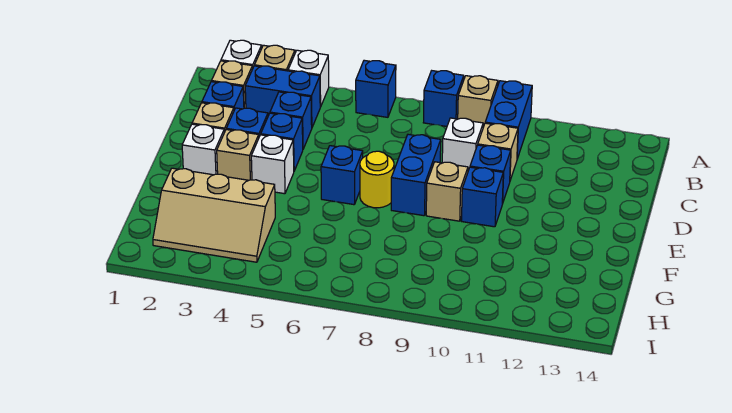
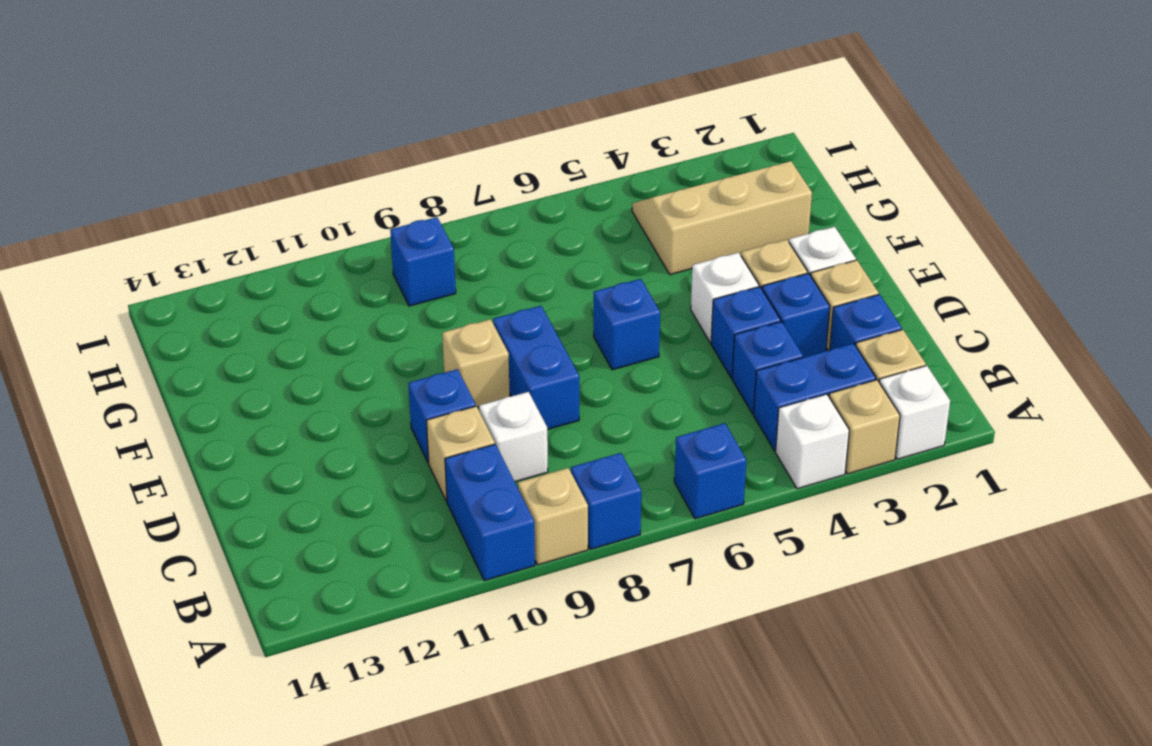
yellow 1x1 round brick [360,151,394,208] -> none
blue 1x1 brick [462,167,503,227] -> blue 1x1 brick moved to [390,217,456,306]

